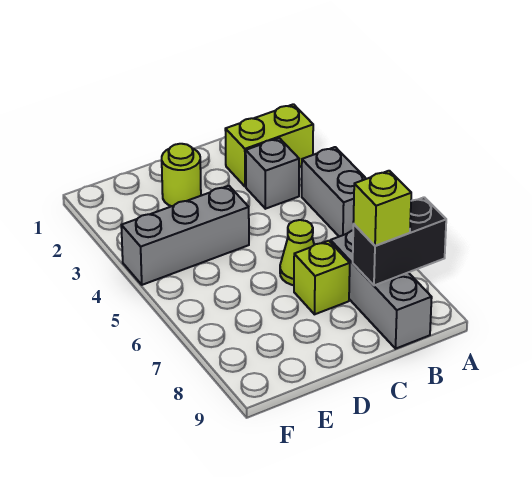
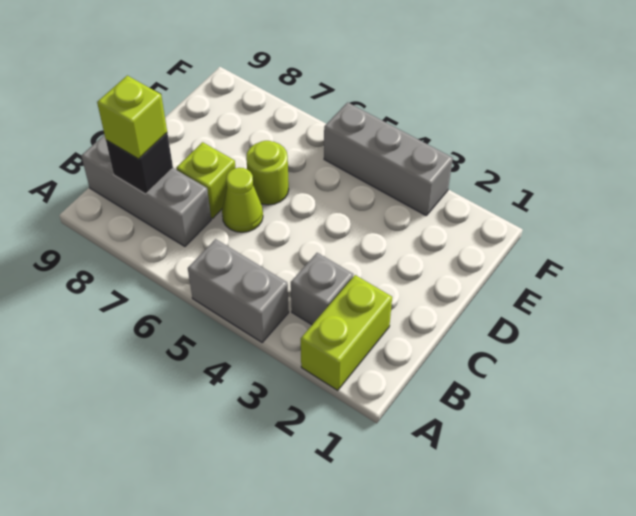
black 1x2 brick [353,197,446,285] -> black 1x1 brick [106,133,173,194]
lime 1x1 round brick [162,144,201,206] -> lime 1x1 round brick moved to [246,141,289,205]
grey 1x3 brick [121,186,249,285] -> grey 1x3 brick turned to [324,102,453,215]

